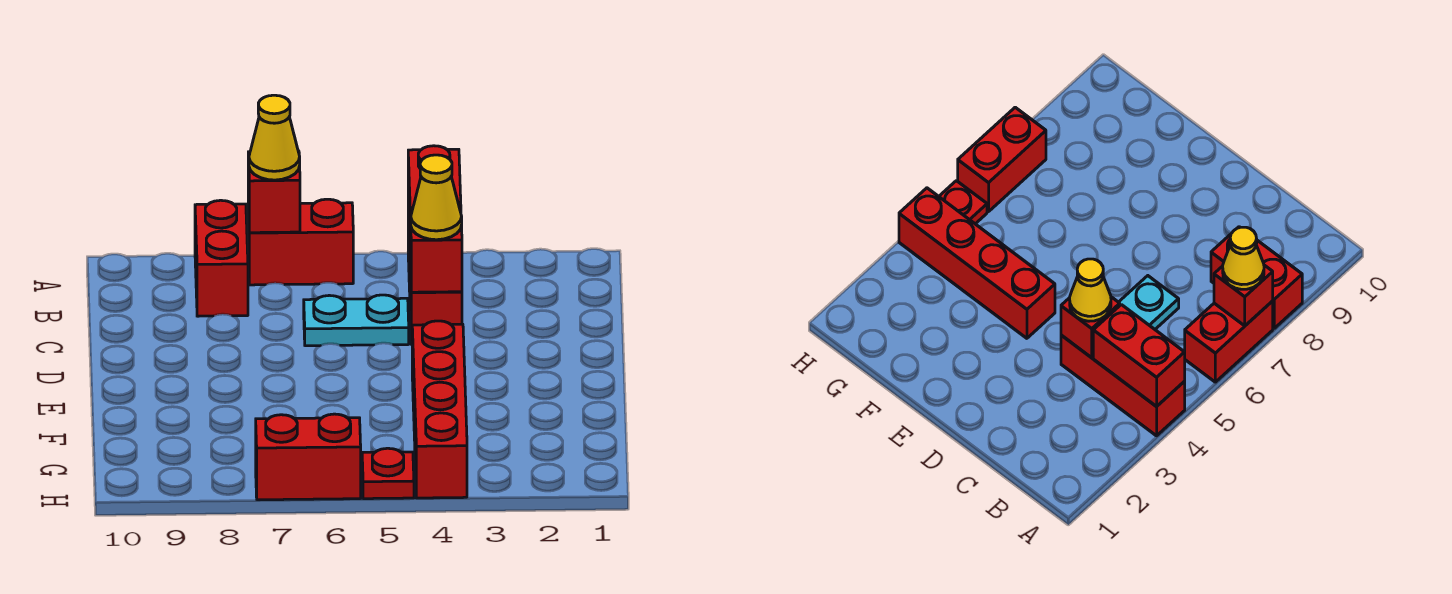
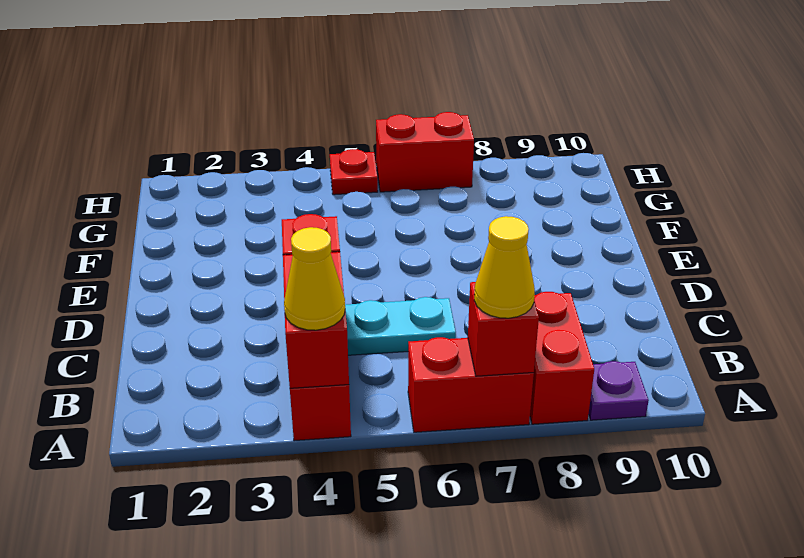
none -> purple 1x1 plate [589,361,649,420]
yellow 1x1 cone [411,155,462,240] -> yellow 1x1 cone moved to [284,227,345,330]
red 1x4 brick [412,321,467,498] -> none

